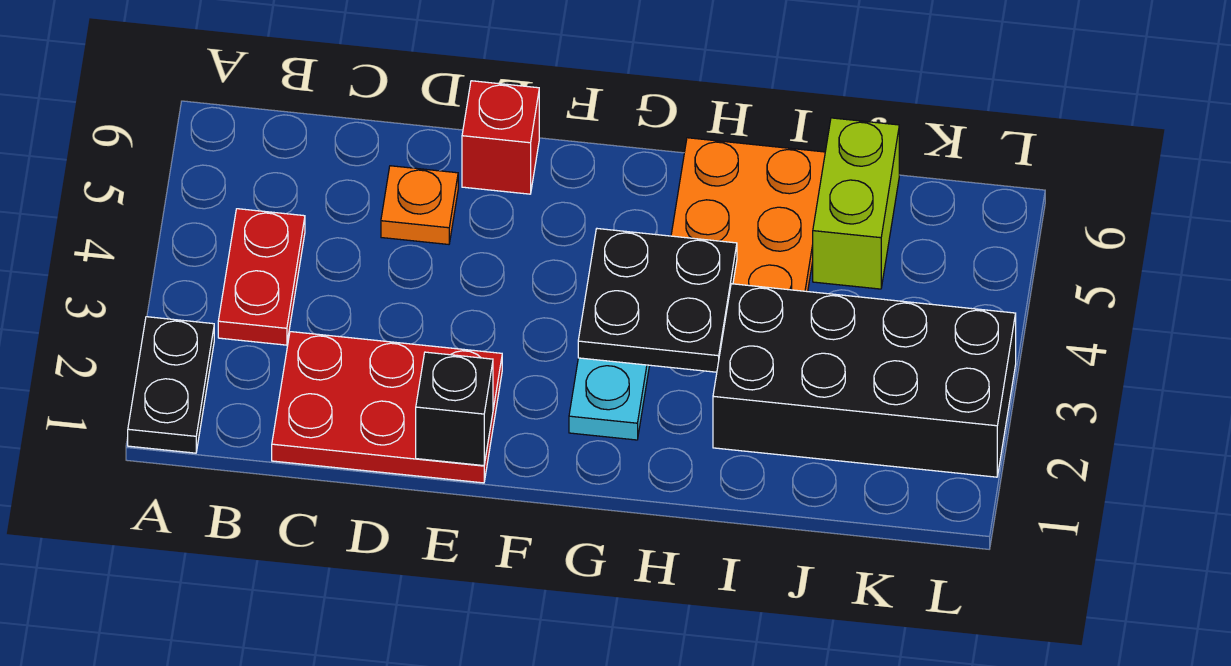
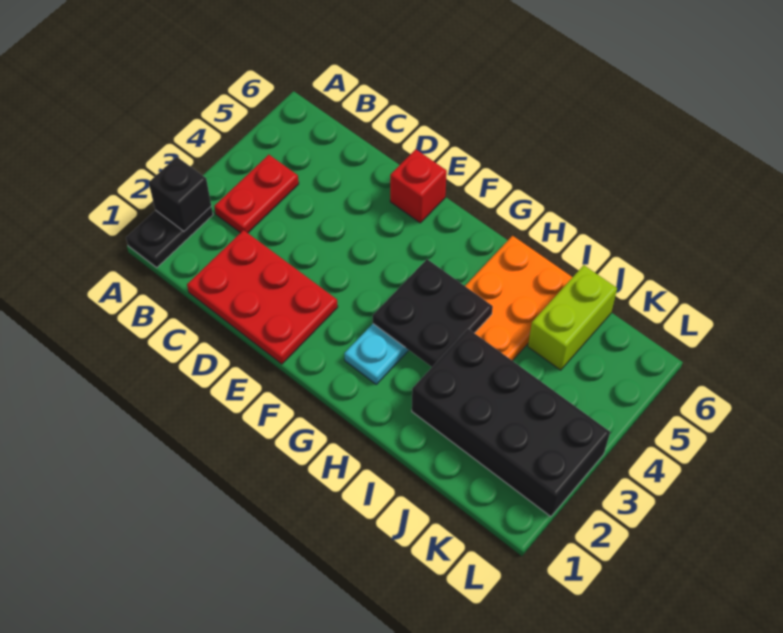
orange 1x1 plate [381,166,458,244] -> none
black 1x1 brick [416,352,493,466] -> black 1x1 brick moved to [149,157,211,231]

